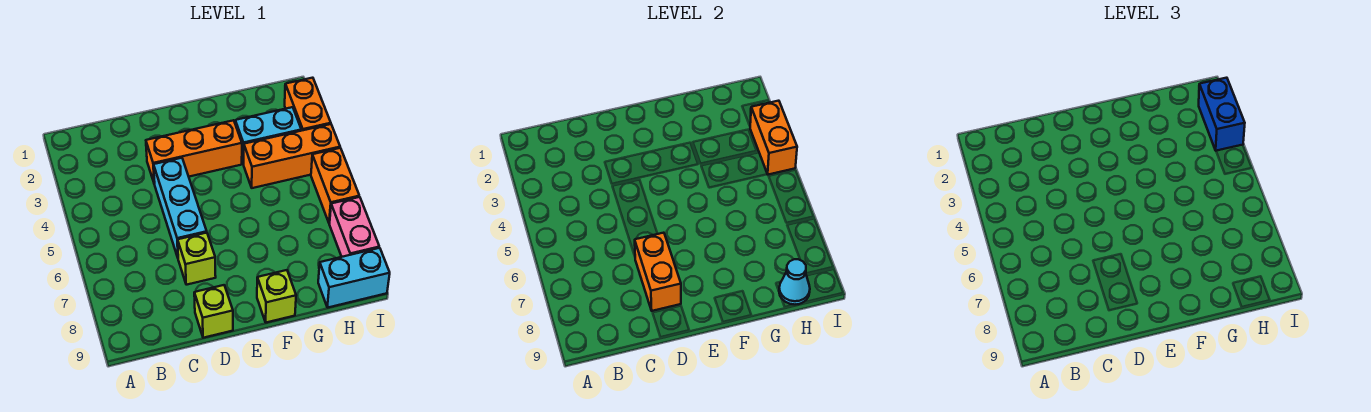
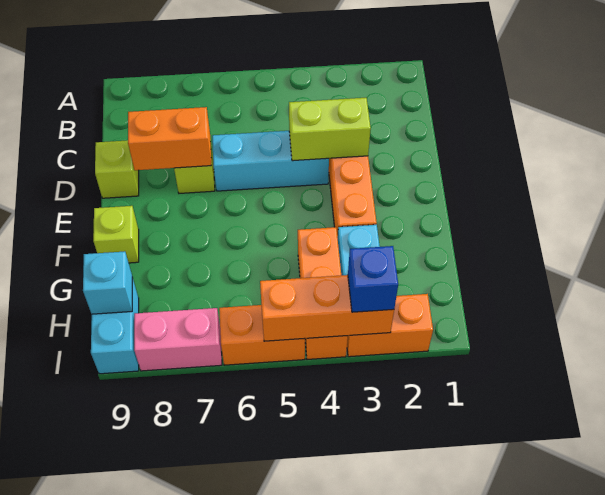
none -> lime 1x2 brick [289,98,371,161]
cyan 1x1 cone [779,259,810,305] -> cyan 1x1 brick [83,251,132,314]
blue 1x2 brick [1199,78,1245,151] -> blue 1x1 brick [348,246,398,312]
orange 1x2 brick [750,101,797,175] -> orange 1x3 brick [260,275,394,341]

